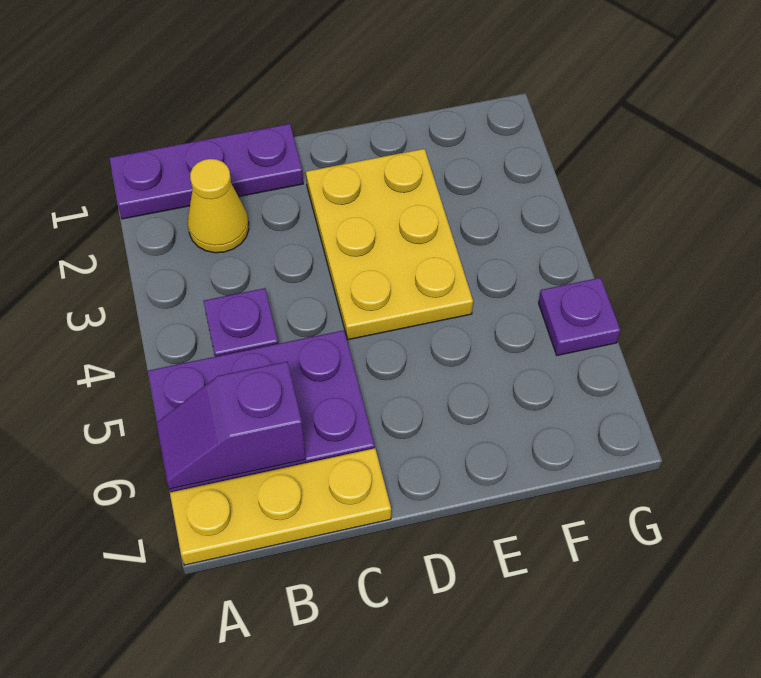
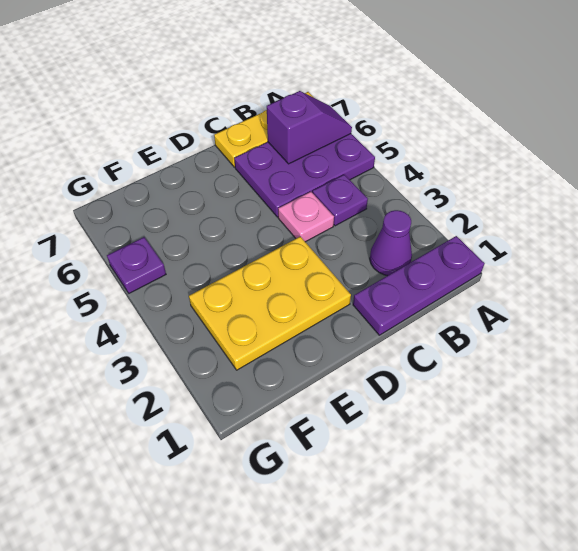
yellow 1x1 cone [188,159,249,253] -> purple 1x1 cone [370,210,412,276]
none -> pink 1x1 plate [278,192,334,242]
yellow 2x3 plate [306,149,473,340] -> yellow 2x3 plate turned to [189,237,351,370]

